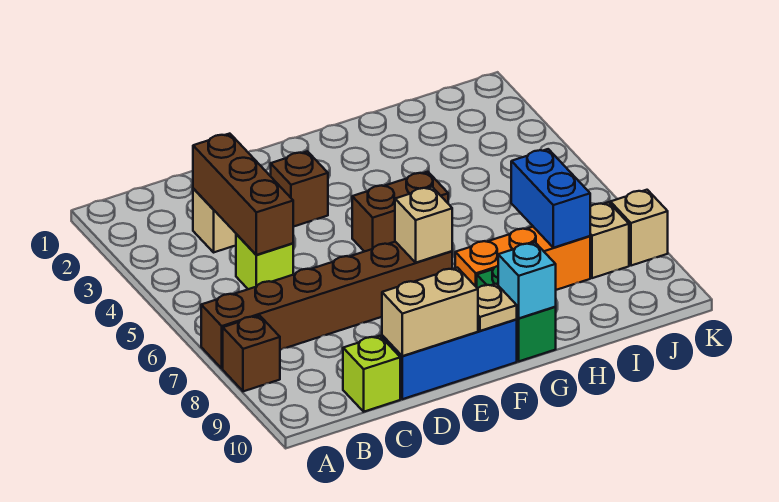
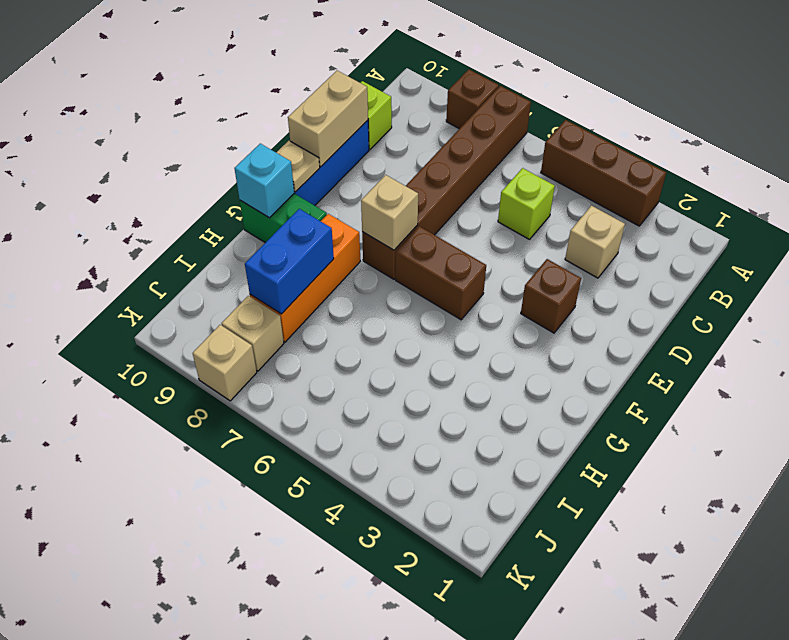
brown 1x3 brick [193,134,293,255] -> brown 1x3 brick moved to [541,120,666,226]
brown 1x2 brick [352,172,448,252] -> brown 1x2 brick turned to [396,226,486,320]
blue 1x2 brick [511,149,590,248] -> blue 1x2 brick turned to [245,209,334,314]

